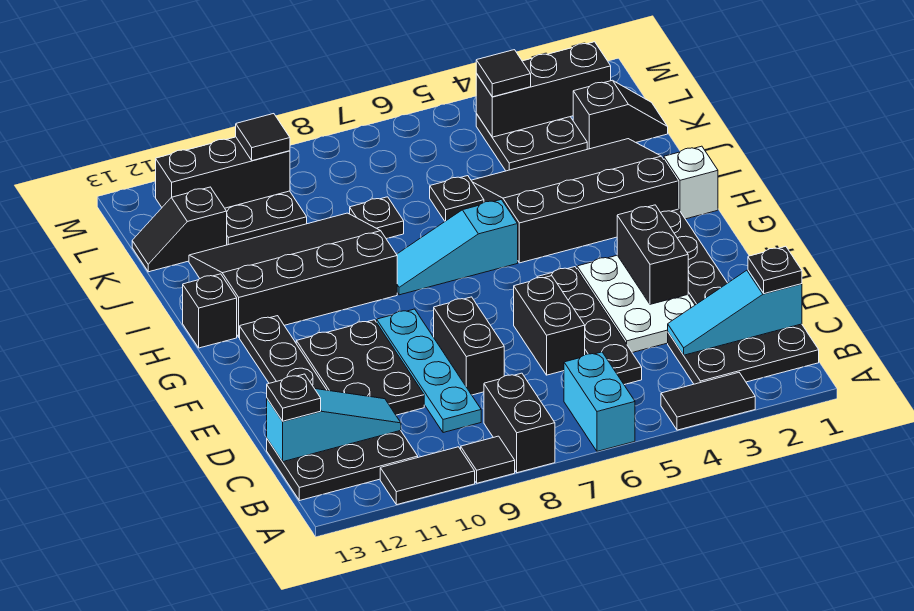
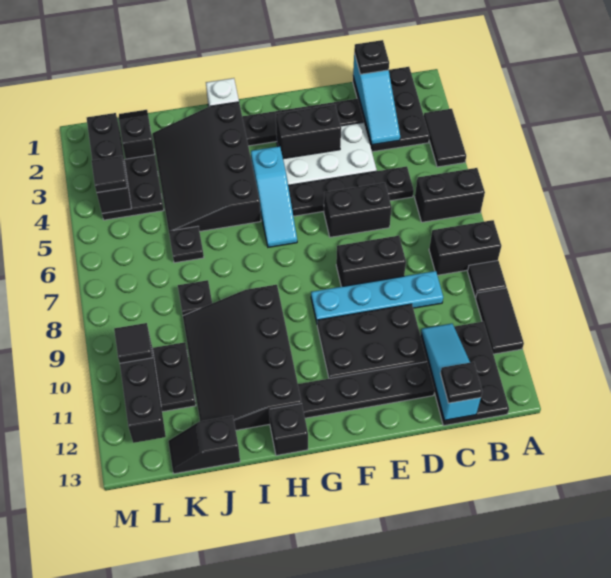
cyan 1x2 brick [564,352,635,451] -> black 1x2 brick [415,168,485,222]
cyan 1x3 slope [397,200,518,295] -> cyan 1x3 slope moved to [251,146,297,247]
black 1x2 slope [132,187,227,272] -> black 1x2 slope turned to [168,416,240,474]

